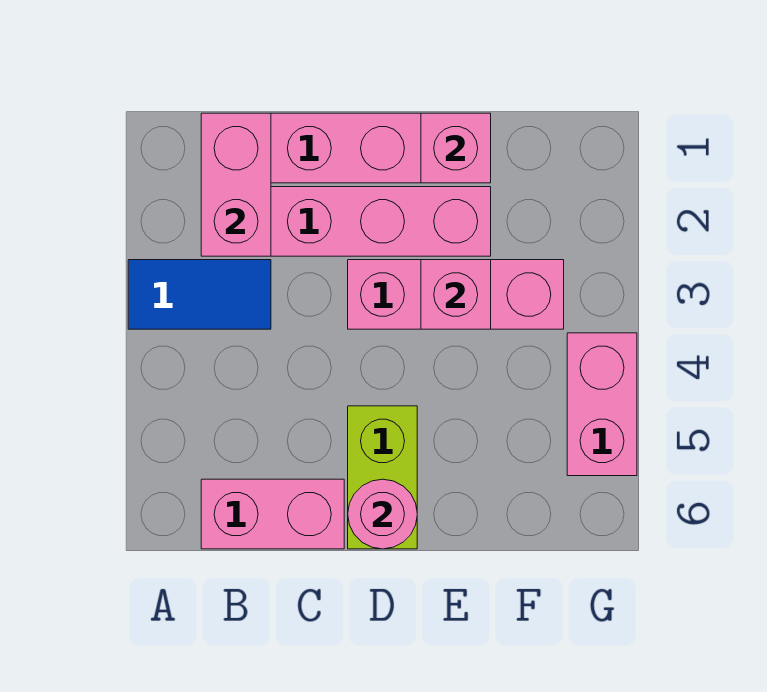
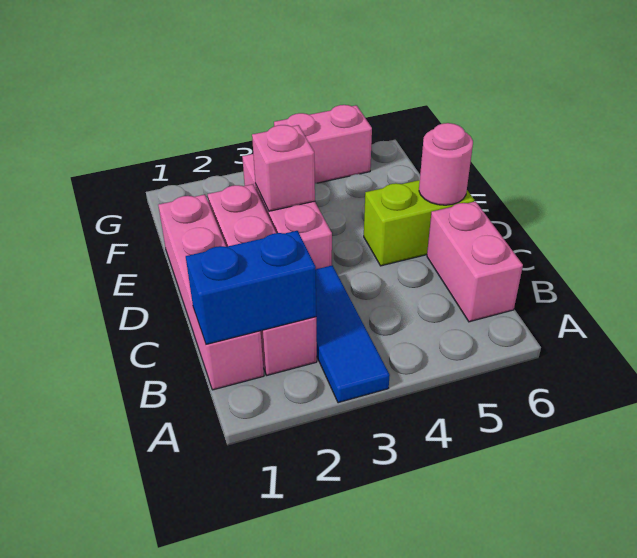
blue 1x2 tile [128,260,271,329] -> blue 1x3 tile [316,265,390,403]
pink 1x2 brick [201,113,271,256] -> blue 1x2 brick [186,231,316,344]
pink 1x1 brick [421,113,491,183] -> none

